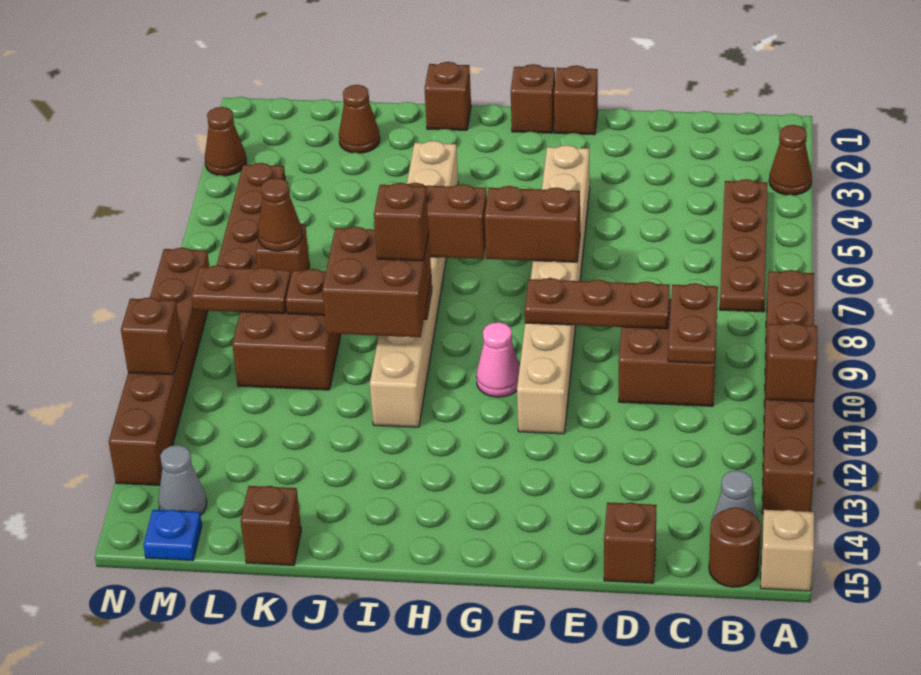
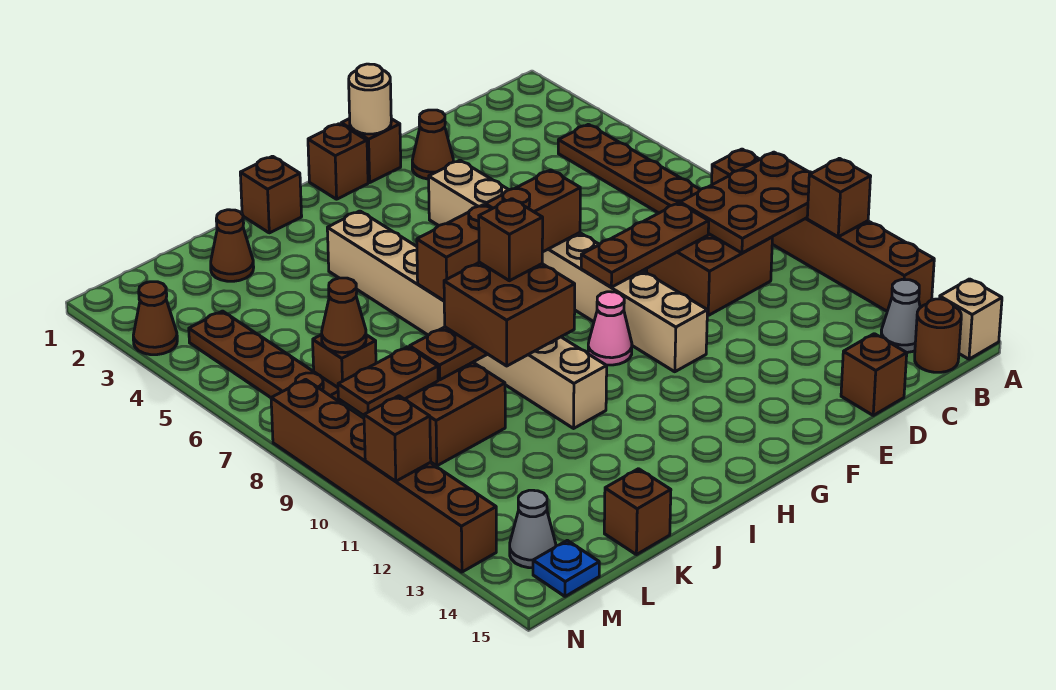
brown 1x1 cone [769,125,812,195] -> brown 1x1 cone moved to [412,110,453,179]
brown 1x2 plate [668,283,718,364] -> brown 2x3 plate [680,152,812,253]
none -> tan 1x1 round brick [349,64,391,134]

